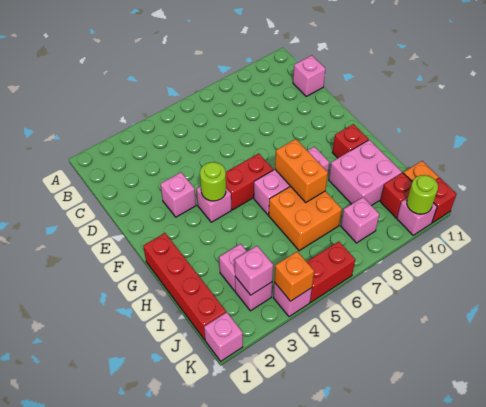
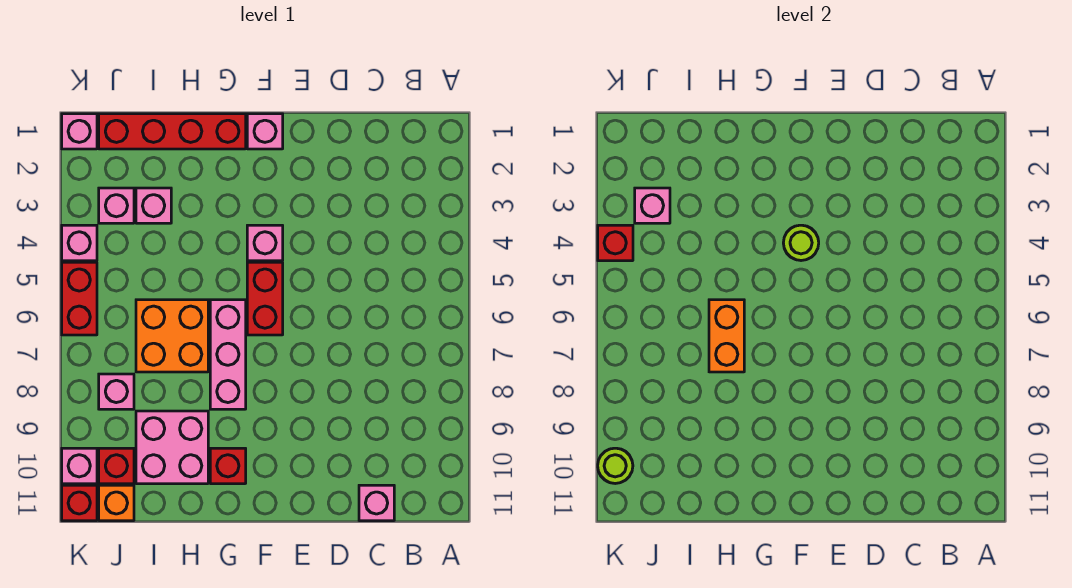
pink 1x1 brick [160,172,196,217] -> pink 1x1 brick moved to [247,114,283,149]
orange 1x2 brick [275,139,328,202] -> orange 1x2 brick turned to [709,300,744,372]
orange 1x1 brick [274,251,314,301] -> red 1x1 brick [598,225,633,261]

